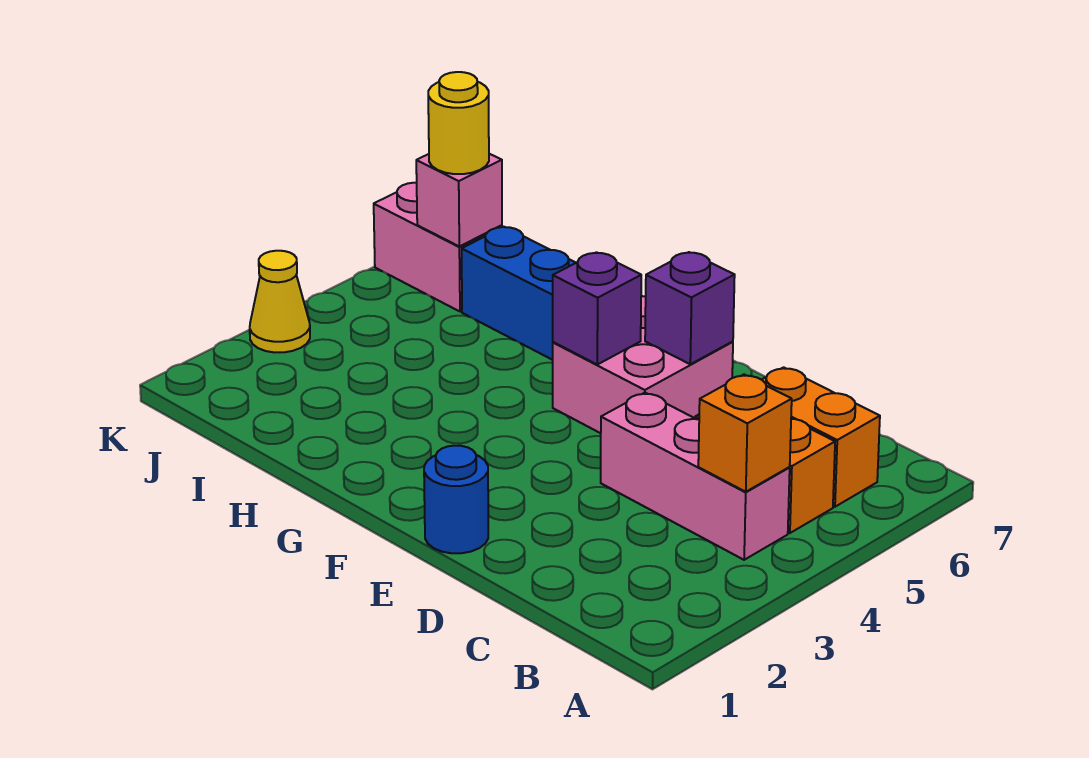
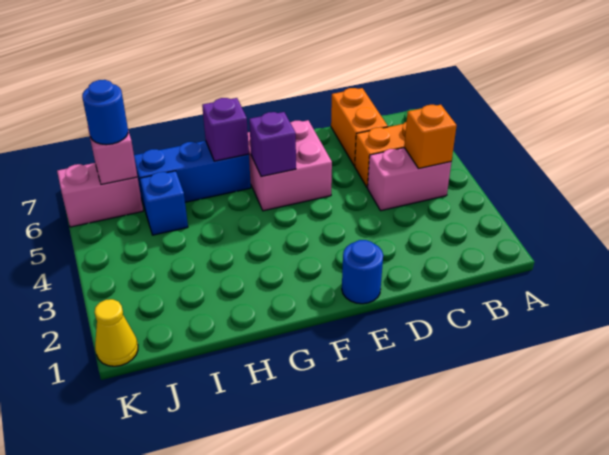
pink 1x3 brick [601,393,790,560] -> pink 1x2 brick [368,148,451,211]
orange 1x2 brick [762,367,880,507] -> orange 1x2 brick turned to [331,88,388,166]
purple 1x1 brick [645,252,735,364] -> purple 1x1 brick moved to [202,98,249,161]
none -> blue 1x1 brick [140,171,188,235]
yellow 1x1 round brick [428,72,489,174] -> blue 1x1 round brick [82,80,128,145]
yellow 1x1 cone [250,251,310,352] -> yellow 1x1 cone moved to [95,299,138,366]

